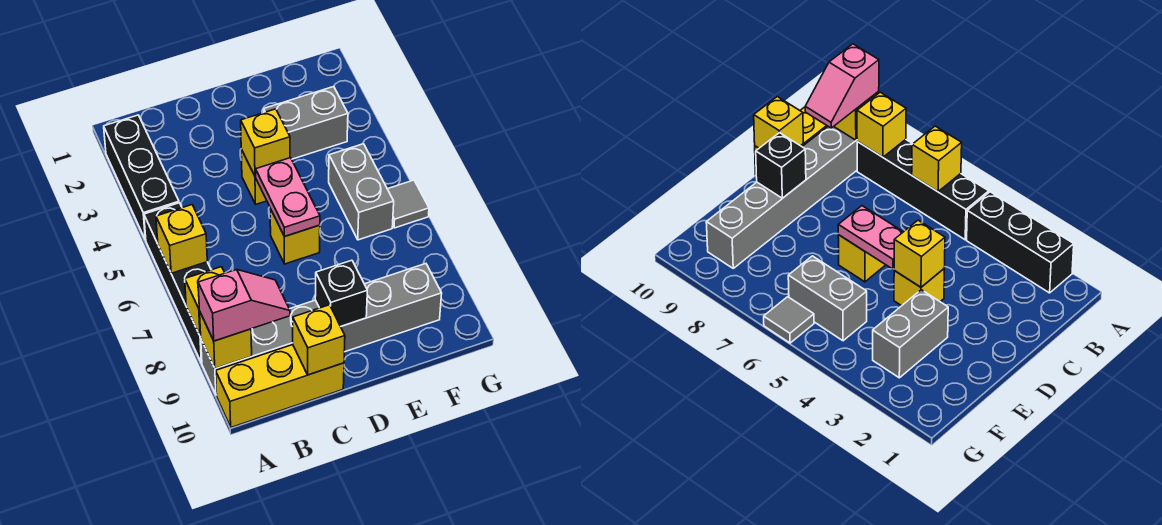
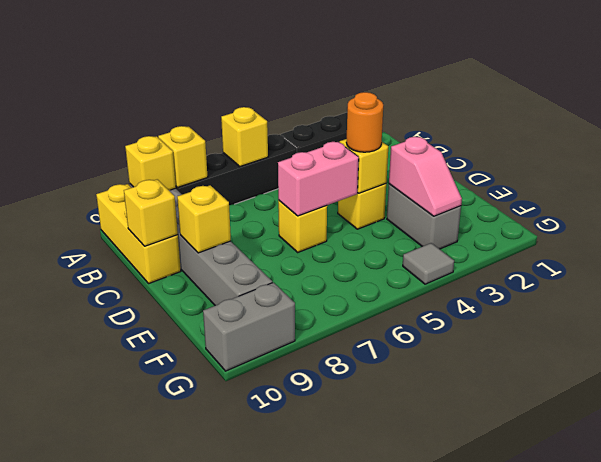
pink 1x2 slope [198,270,290,341] -> pink 1x2 slope moved to [389,137,462,216]
none -> orange 1x1 round brick [346,92,383,152]
pink 1x2 plate [255,158,320,237] -> pink 1x2 brick [278,142,359,216]
black 1x1 brick [315,260,367,326] -> yellow 1x1 brick [177,185,231,253]
grey 1x2 brick [329,144,394,240] -> grey 1x2 brick moved to [203,282,295,371]
grey 1x1 tile [388,180,429,228] -> grey 1x1 tile moved to [403,243,454,284]

